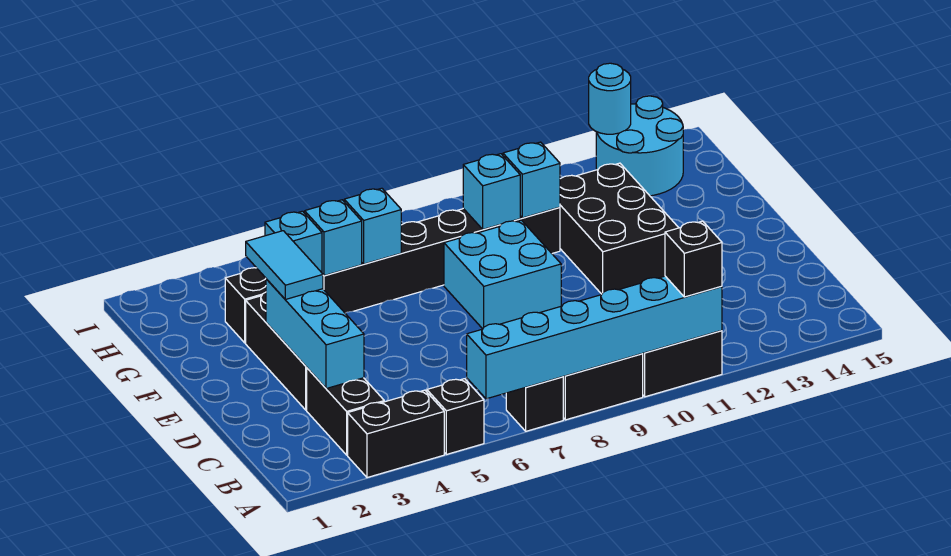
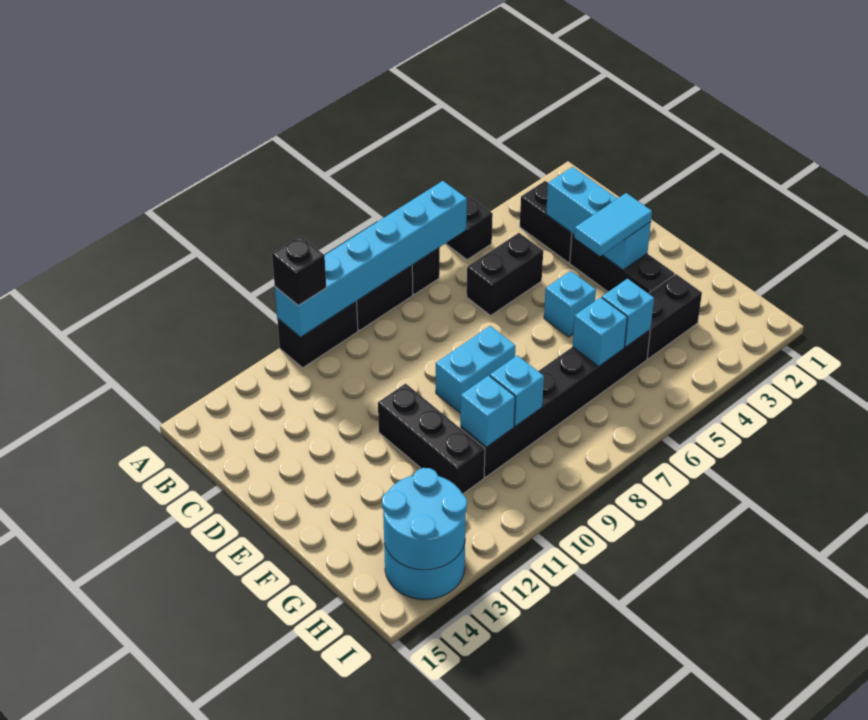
black 1x2 brick [348,390,444,478] -> black 1x2 brick moved to [467,233,543,315]
cyan 1x2 tile [246,231,323,299] -> cyan 1x2 tile turned to [574,193,652,256]
cyan 2x2 brick [444,220,561,329] -> cyan 1x2 brick [436,326,515,413]
black 2x3 brick [560,163,679,294] -> black 1x3 brick [378,384,485,494]
cyan 1x1 brick [265,211,322,273] -> cyan 1x1 brick moved to [544,271,596,337]
cyan 1x1 round brick [589,63,631,134] -> cyan 2x2 round brick [382,468,467,570]

